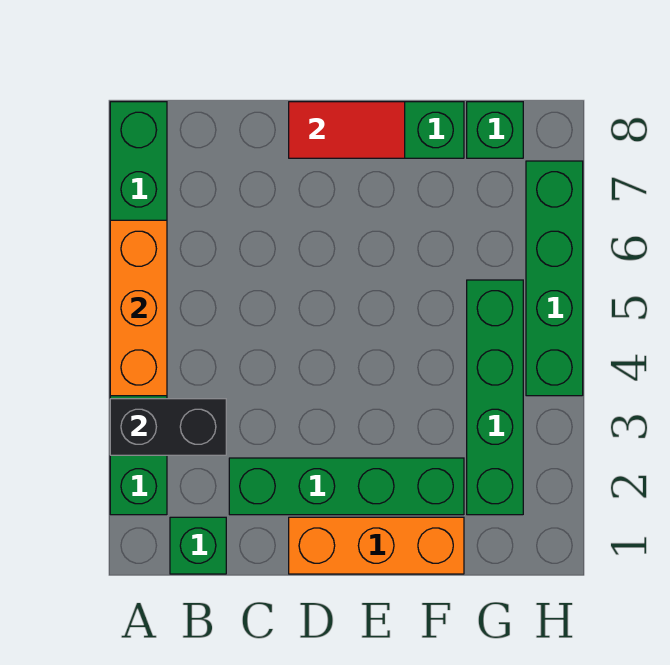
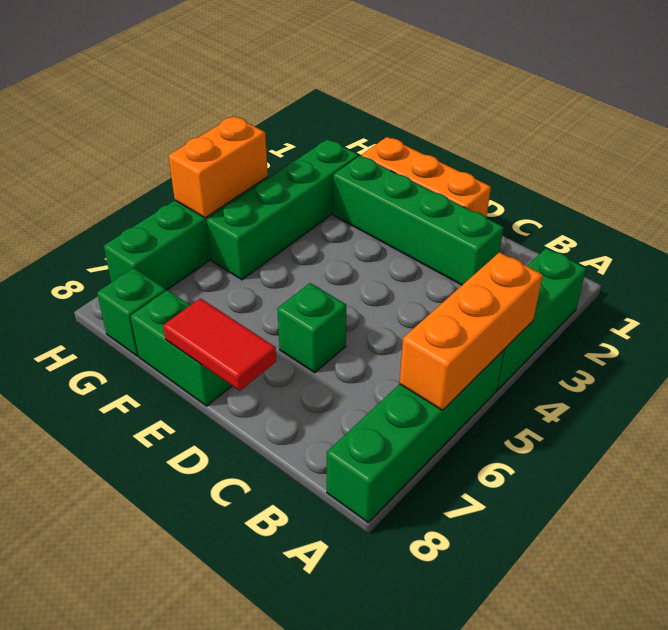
black 1x2 brick [110,399,226,455] -> none
green 1x1 brick [170,517,226,574] -> green 1x1 brick moved to [277,283,346,373]
none -> orange 1x2 brick [168,116,268,218]

